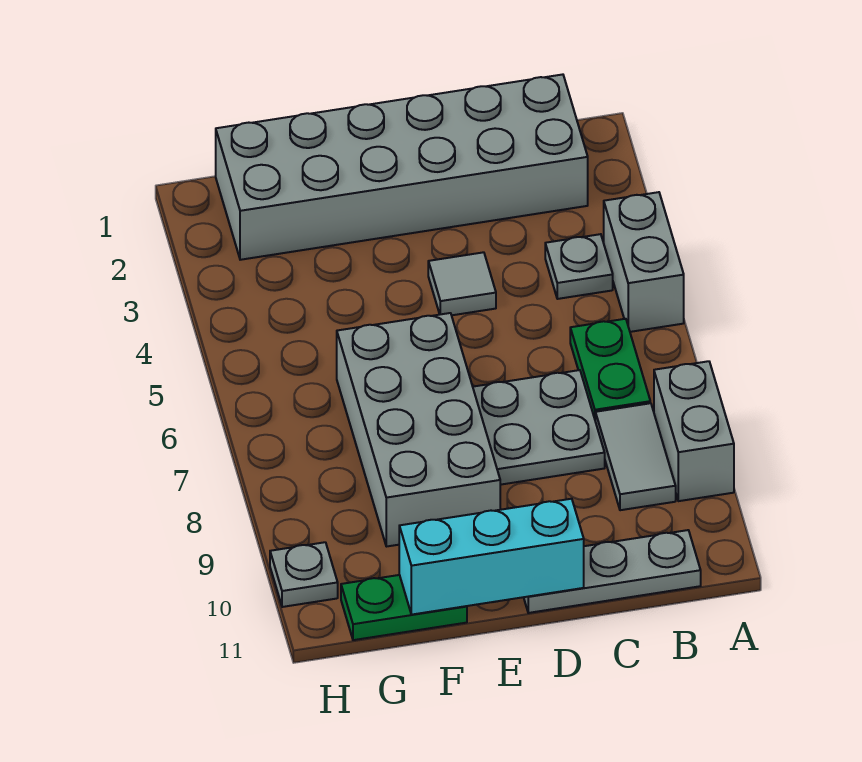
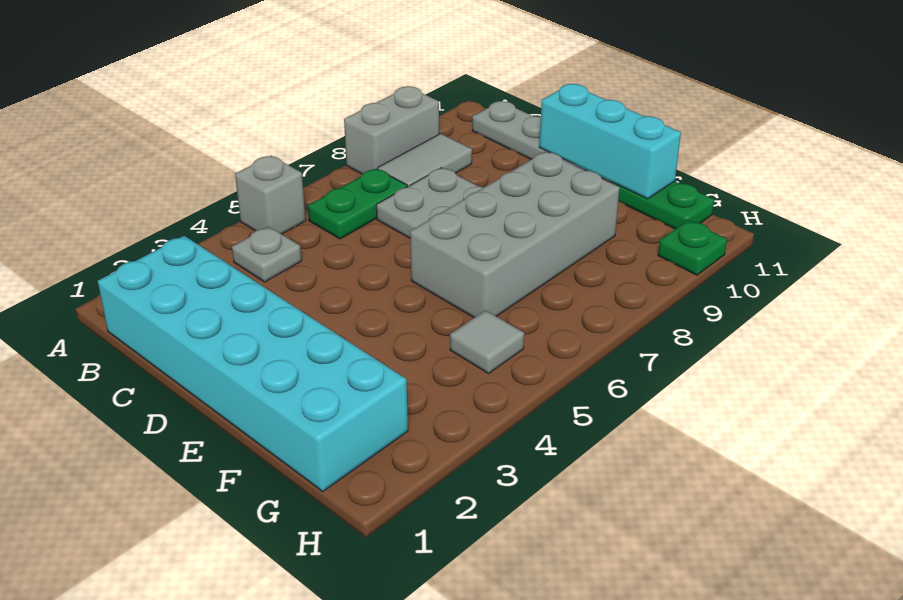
grey 1x2 brick [604,192,684,332] -> grey 1x1 brick [235,156,306,234]
grey 2x6 brick [216,74,588,260] -> cyan 2x6 brick [98,236,408,491]
grey 1x1 tile [428,252,496,315] -> grey 1x1 tile moved to [450,310,524,374]
grey 1x1 plate [270,542,338,607] -> green 1x1 plate [658,220,727,275]

